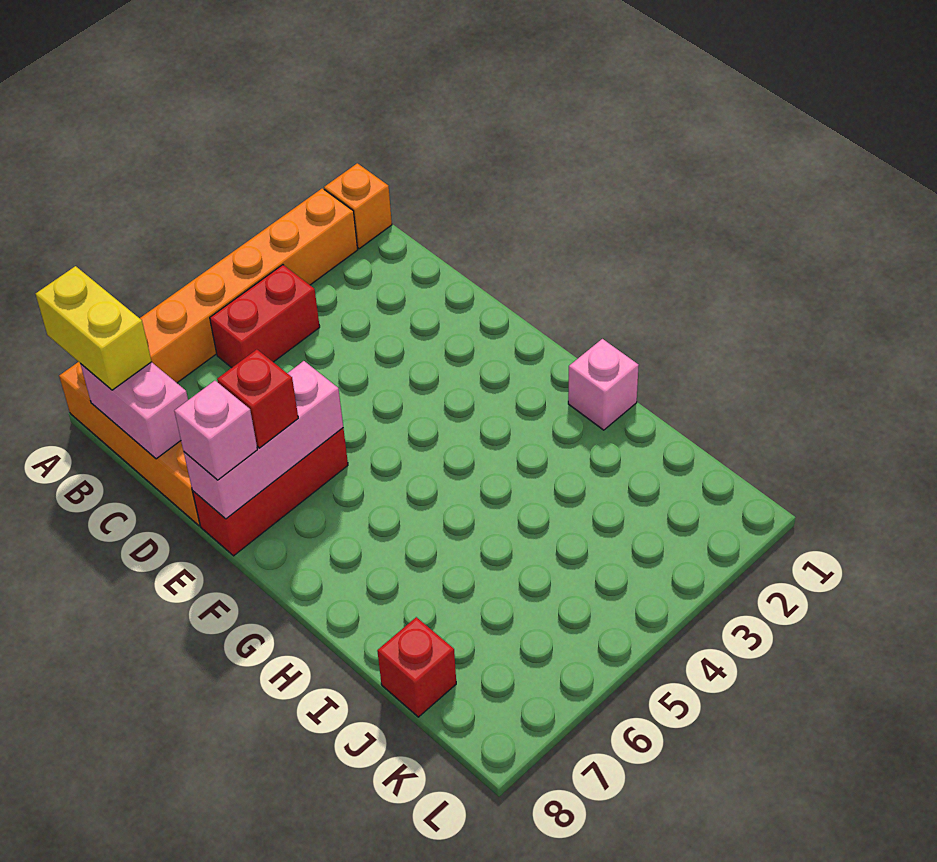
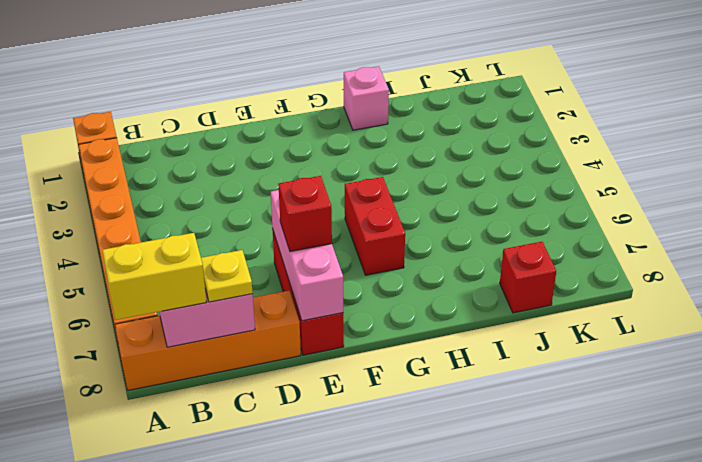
red 1x2 brick [210,265,320,368] -> red 1x2 brick moved to [345,177,405,275]
none -> yellow 1x1 plate [201,250,253,302]
pink 1x1 brick [174,381,257,480] -> none

